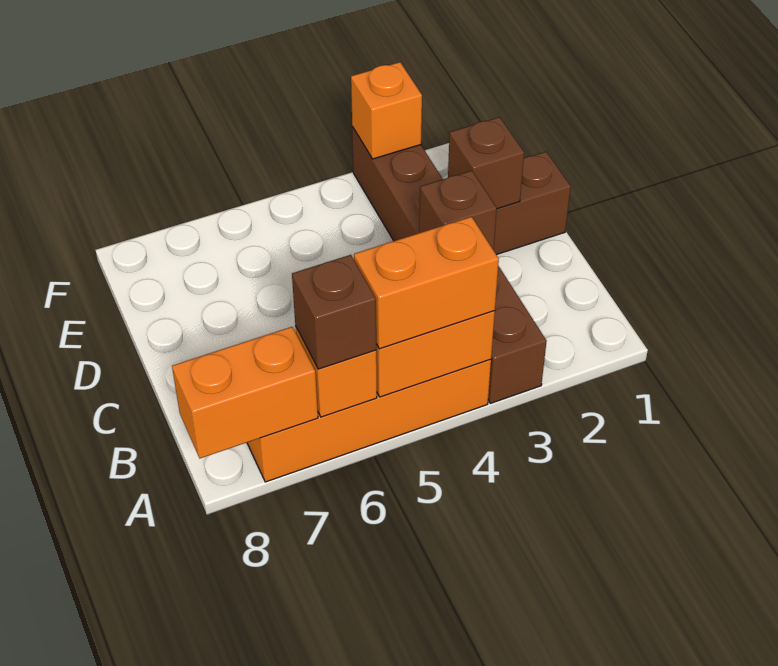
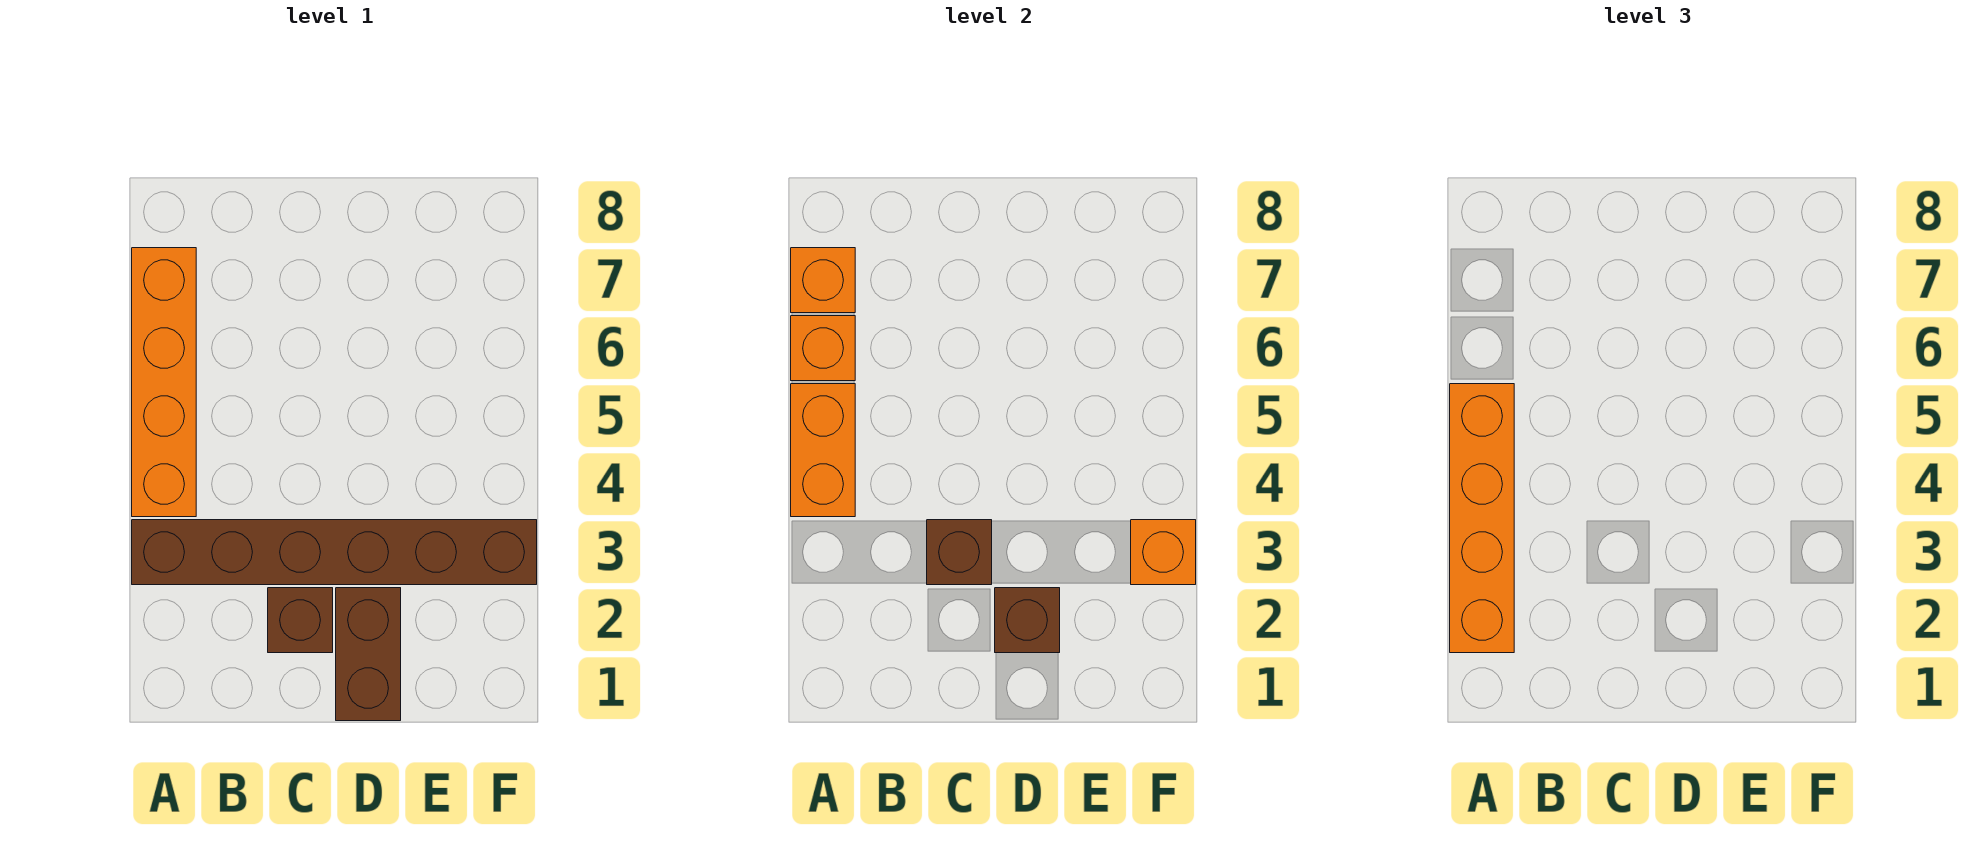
orange 1x2 brick [354,217,499,349] -> orange 1x4 brick [1450,384,1514,653]
brown 1x1 brick [292,255,377,369] -> brown 1x1 brick moved to [268,588,333,653]
orange 1x2 brick [172,327,318,458] -> orange 1x1 brick [791,248,855,313]

